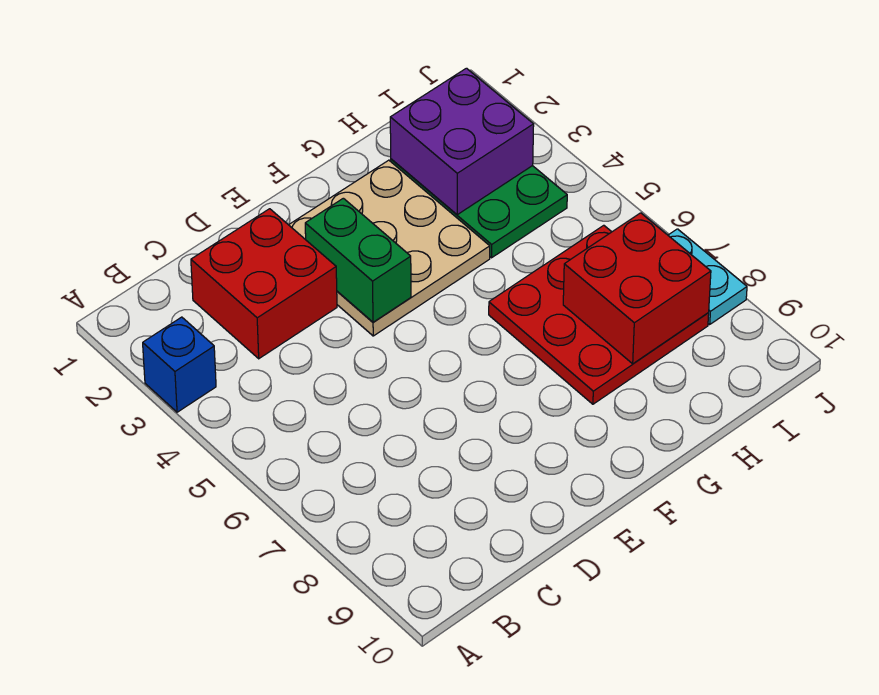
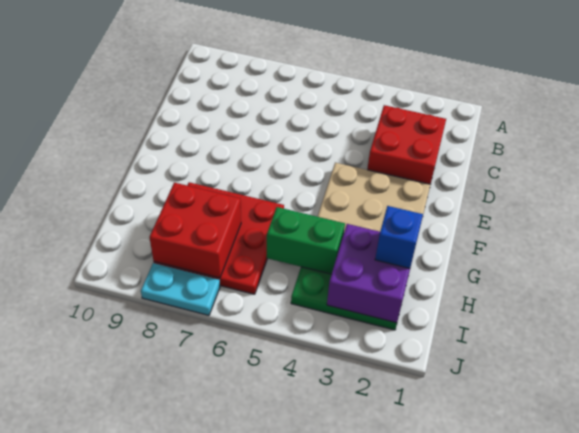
blue 1x1 brick [143,317,216,412] -> blue 1x1 brick moved to [375,206,423,268]
green 1x2 brick [305,198,411,322] -> green 1x2 brick moved to [267,207,345,274]

